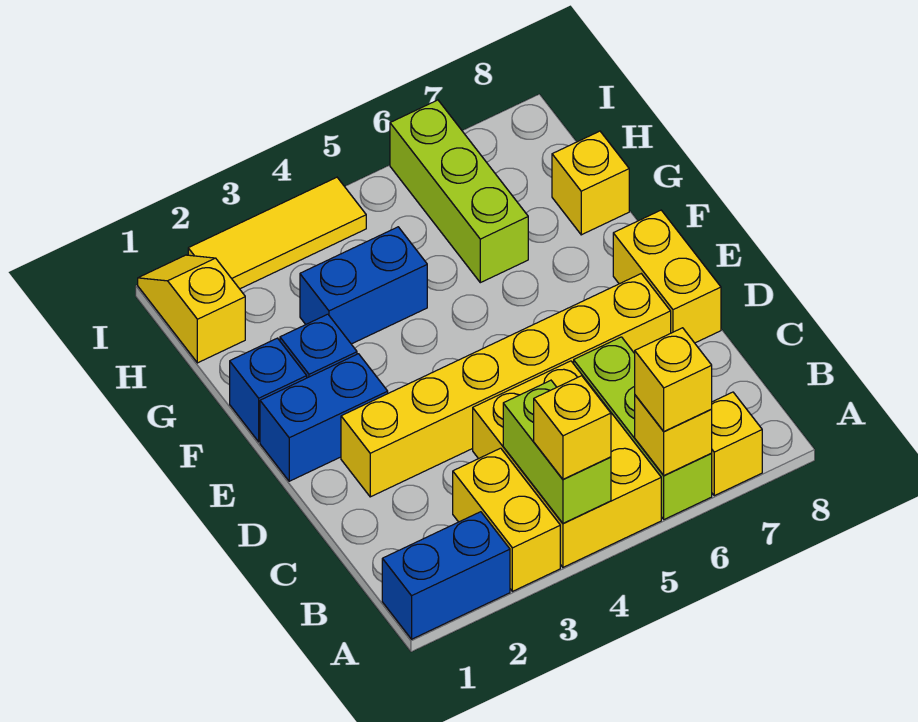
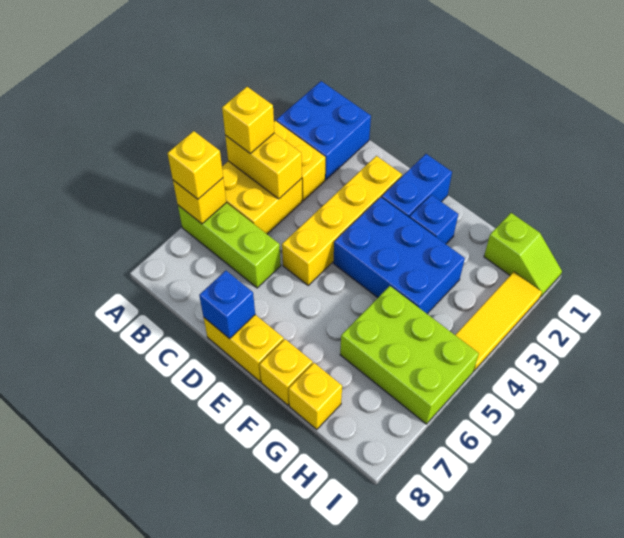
blue 1x2 brick [382,512,510,639] -> blue 2x2 brick [276,81,371,180]
yellow 2x3 brick [473,361,661,567] -> yellow 2x2 brick [222,161,302,234]
lime 1x2 brick [503,380,611,524] -> yellow 1x2 brick [225,133,302,199]
yellow 1x1 brick [712,392,762,496] -> yellow 1x1 brick moved to [260,339,313,405]
yellow 1x6 brick [341,274,671,497] -> yellow 1x4 brick [282,156,402,285]
blue 1x1 brick [230,338,307,442] -> blue 1x1 brick moved to [199,271,255,339]
blue 1x2 brick [300,227,427,344] -> blue 2x3 brick [333,197,465,314]
lime 1x3 brick [390,100,528,283] -> lime 2x3 brick [340,286,479,424]
yellow 1x2 slope [138,255,245,363] -> lime 1x2 slope [484,213,562,297]

